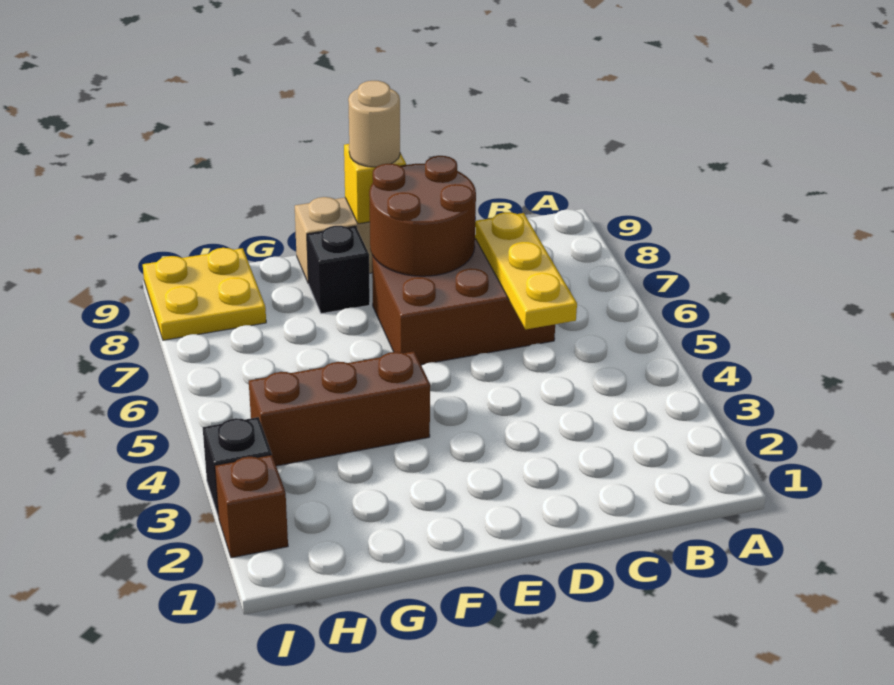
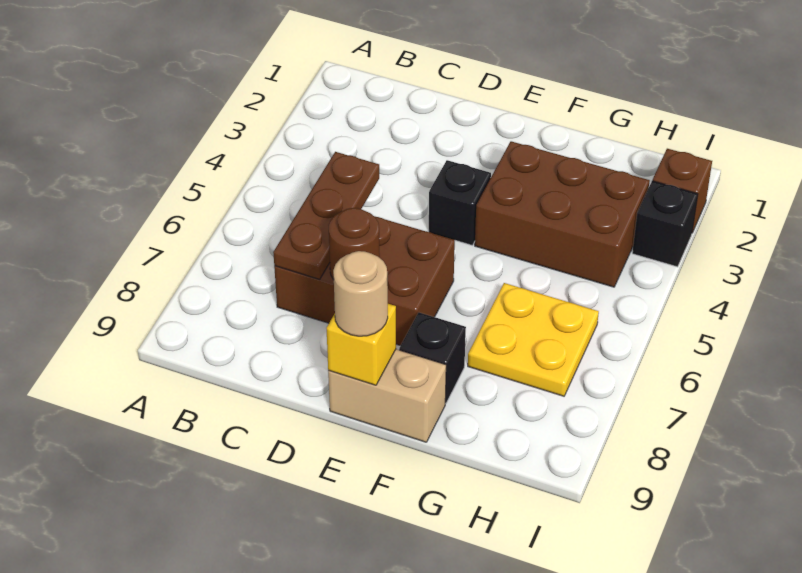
yellow 1x3 plate [475,212,577,329] -> brown 1x3 plate [273,152,379,279]
brown 2x2 round brick [369,156,476,276] -> brown 1x1 round brick [329,208,380,280]
none -> black 1x1 brick [429,160,491,245]
brown 1x3 brick [249,351,430,466] -> brown 2x3 brick [475,141,650,287]
yellow 2x2 plate [143,248,266,340] -> yellow 2x2 plate moved to [468,283,599,396]

